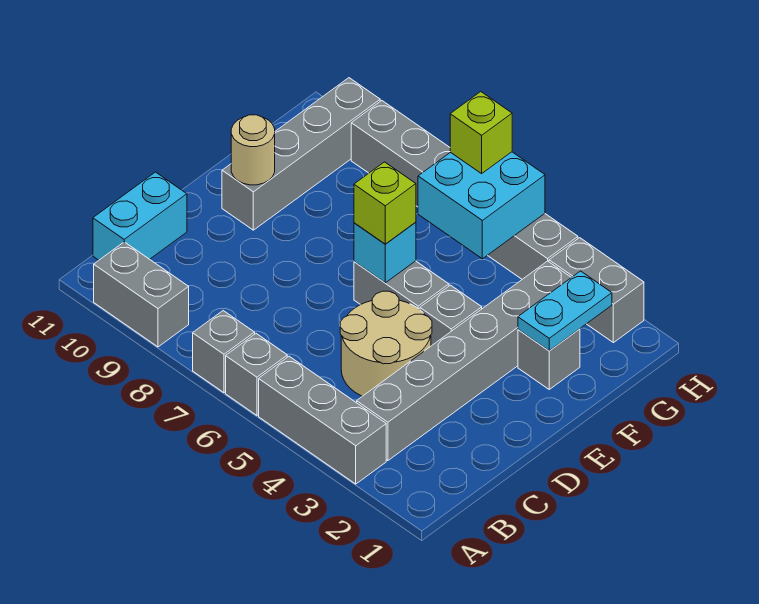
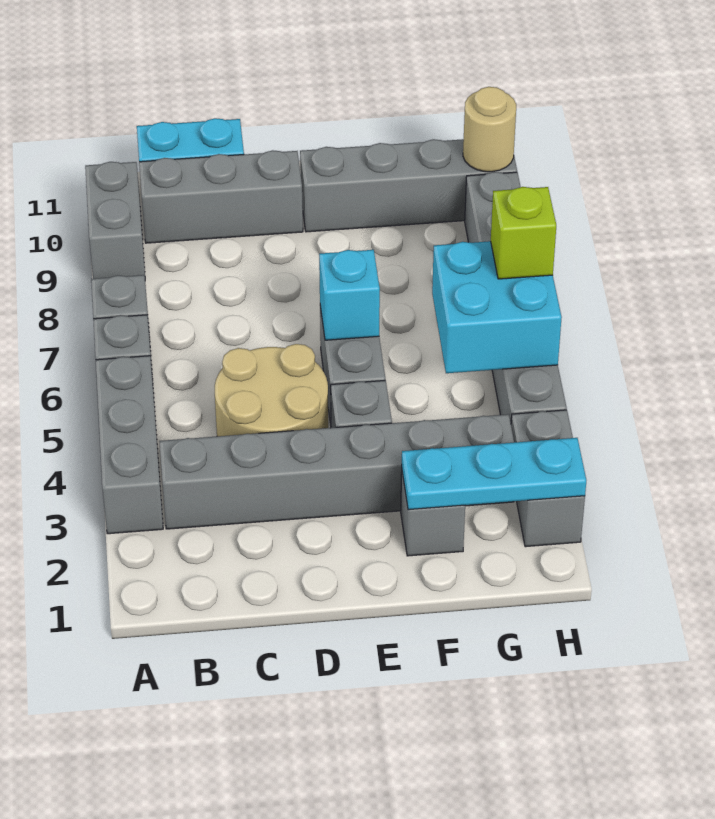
none -> grey 1x3 brick [139,150,303,243]
lime 1x1 brick [354,162,416,244] -> none
tan 1x1 round brick [231,115,275,185] -> tan 1x1 round brick moved to [463,87,516,172]
cyan 1x2 plate [518,271,612,351] -> cyan 1x3 plate [402,438,586,510]

